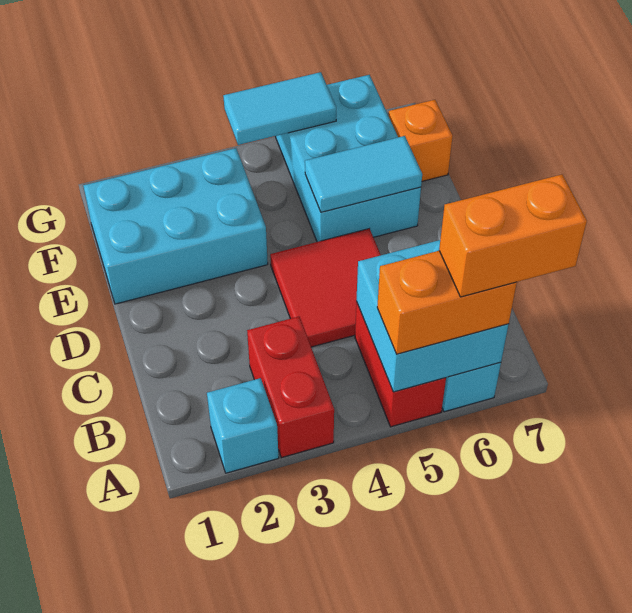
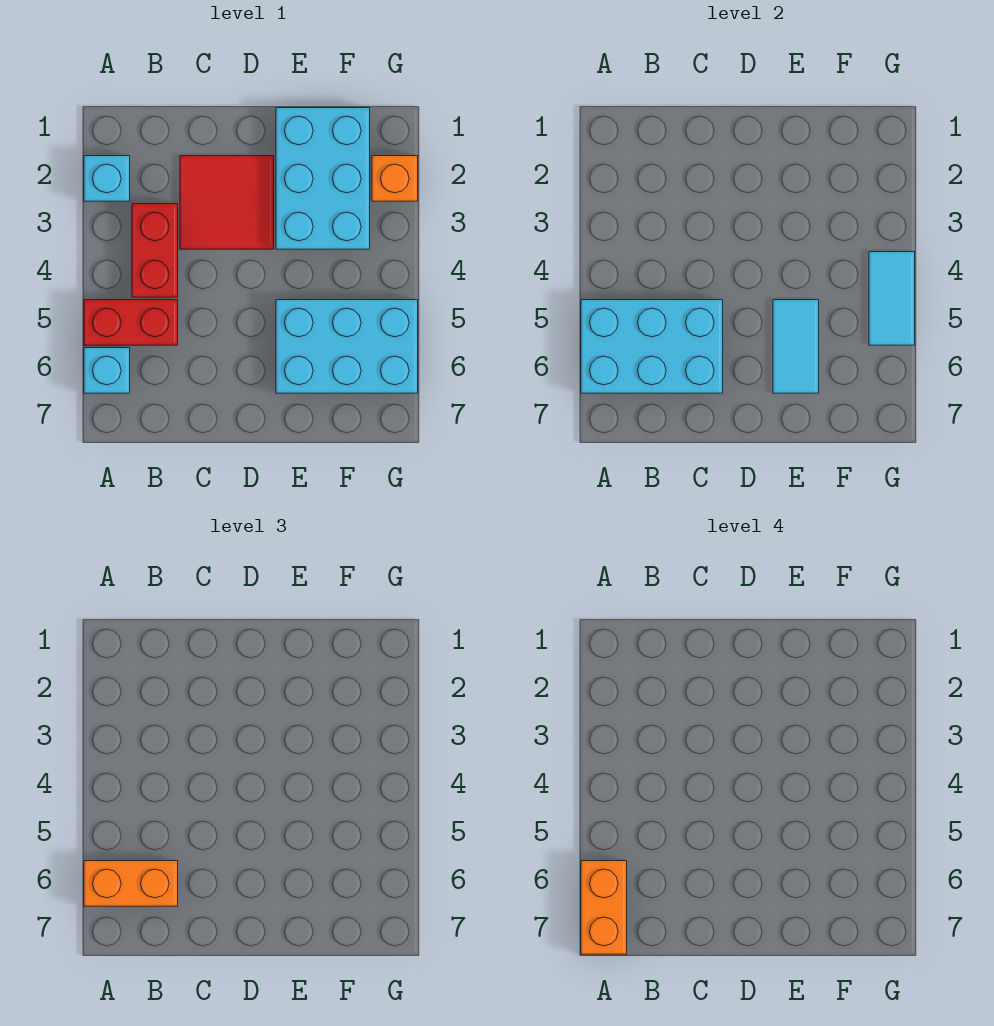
red 1x2 brick [247,317,334,458] -> red 1x2 brick turned to [132,204,178,297]
cyan 2x2 brick [356,240,509,392] -> cyan 2x3 brick [581,300,723,393]
orange 1x2 brick [377,251,517,354] -> orange 1x2 brick turned to [84,861,178,906]
red 2x2 tile [270,229,381,347] -> red 2x2 tile moved to [180,156,274,249]
orange 1x1 brick [388,100,453,181] -> orange 1x1 brick moved to [372,156,418,201]

